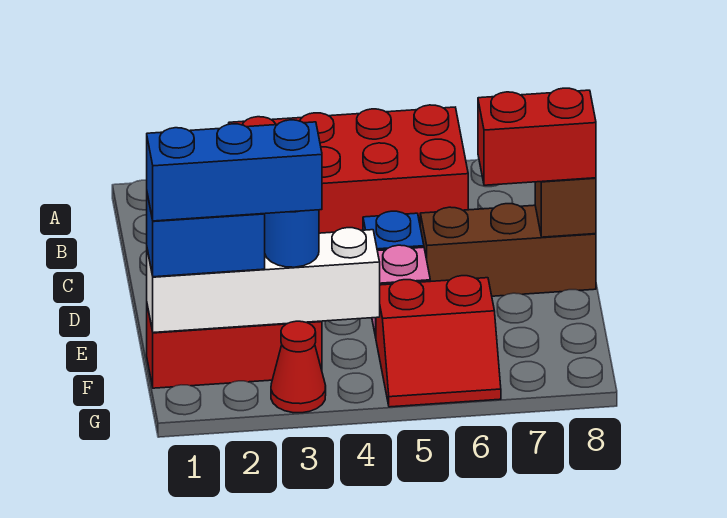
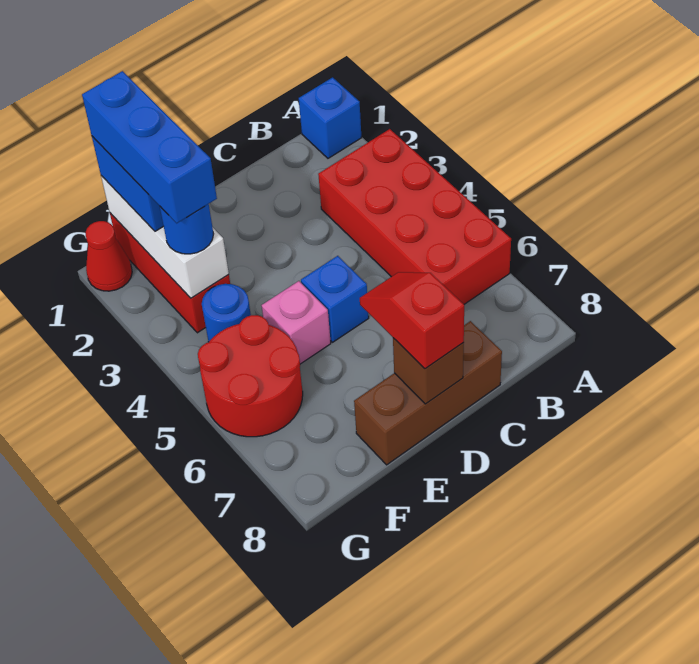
none -> blue 1x1 brick [299,77,361,158]
brown 1x3 brick [420,204,596,296] -> brown 1x3 brick turned to [354,321,502,465]
red 1x2 brick [478,88,596,185] -> red 1x2 slope [360,272,464,369]
white 1x4 brick [147,228,380,333] -> white 1x3 brick [101,176,229,298]
none -> blue 1x1 round brick [202,284,251,342]
red 2x2 slope [376,276,501,407] -> red 2x2 round brick [198,315,303,437]
red 1x1 cone [271,321,326,413] -> red 1x1 cone moved to [86,221,132,291]

